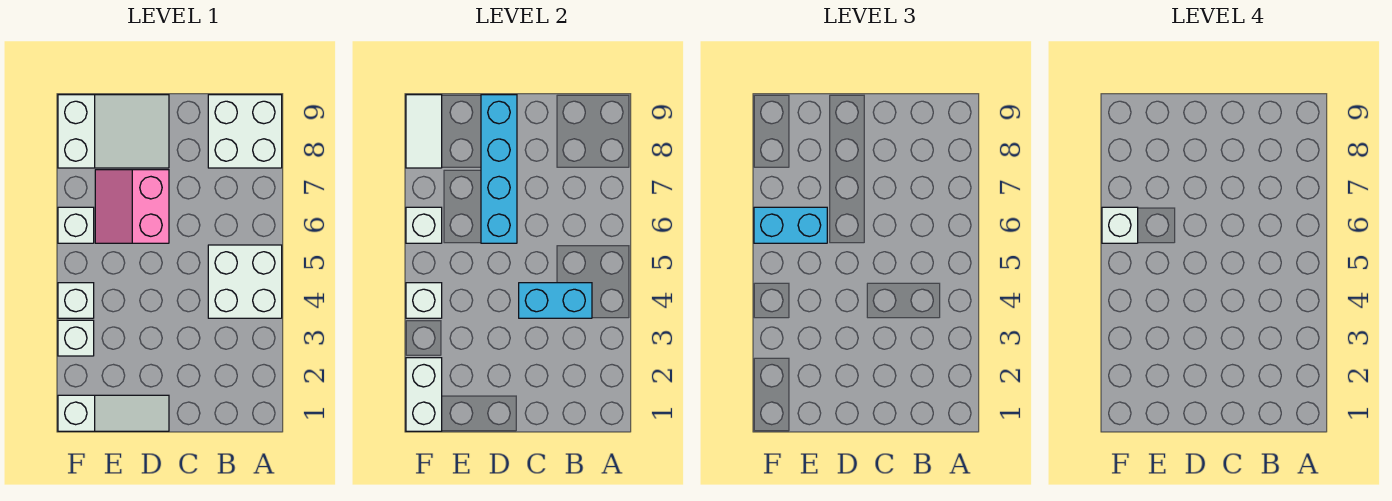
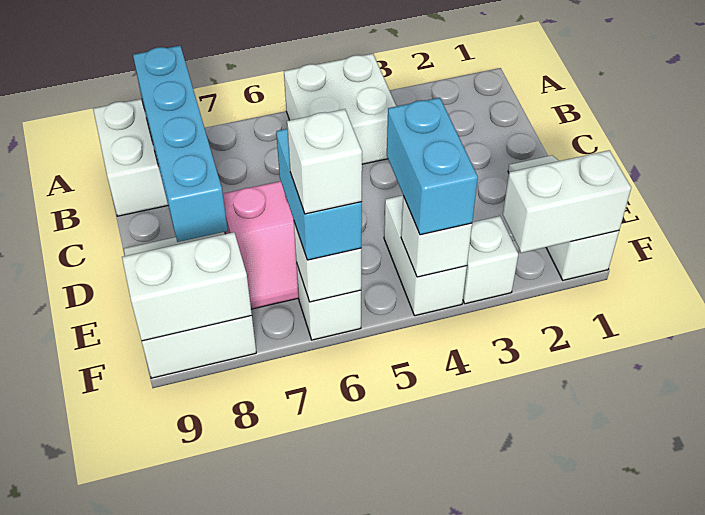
cyan 1x2 brick [519,283,592,318] -> cyan 1x2 brick moved to [387,98,478,235]
cyan 1x4 brick [481,95,517,243] -> cyan 1x4 brick turned to [133,46,228,242]
white 1x1 brick [58,283,94,318] -> white 1x2 brick [384,195,467,316]
white 1x2 tile [406,95,442,168] -> white 1x2 brick [122,232,252,341]

